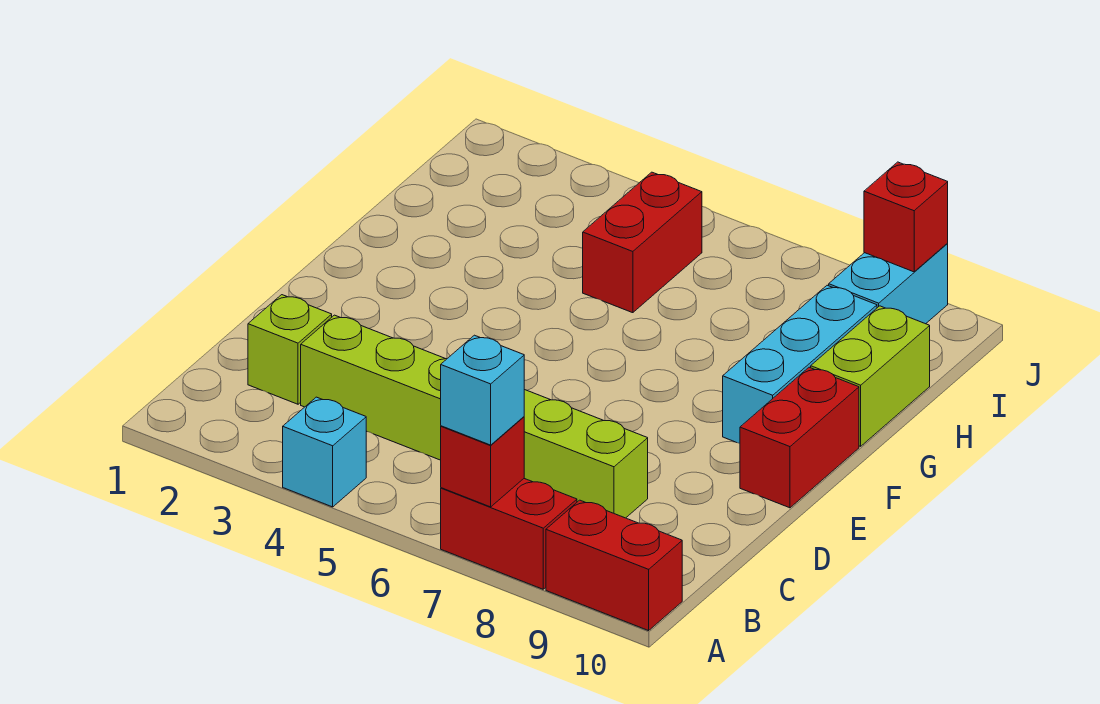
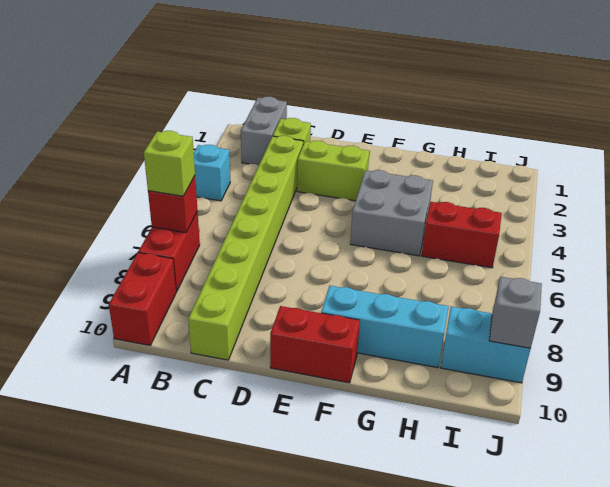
cyan 1x1 brick [441,335,524,445] -> lime 1x1 brick [144,131,195,196]
none -> grey 1x2 brick [241,97,287,165]
lime 1x6 brick [301,315,648,518] -> lime 1x8 brick [188,136,303,360]
none -> grey 2x2 brick [350,170,433,256]
lime 1x2 brick [811,306,930,446] -> lime 1x2 brick moved to [297,141,369,201]
red 1x1 brick [864,162,948,272] -> grey 1x1 brick [489,277,542,348]

